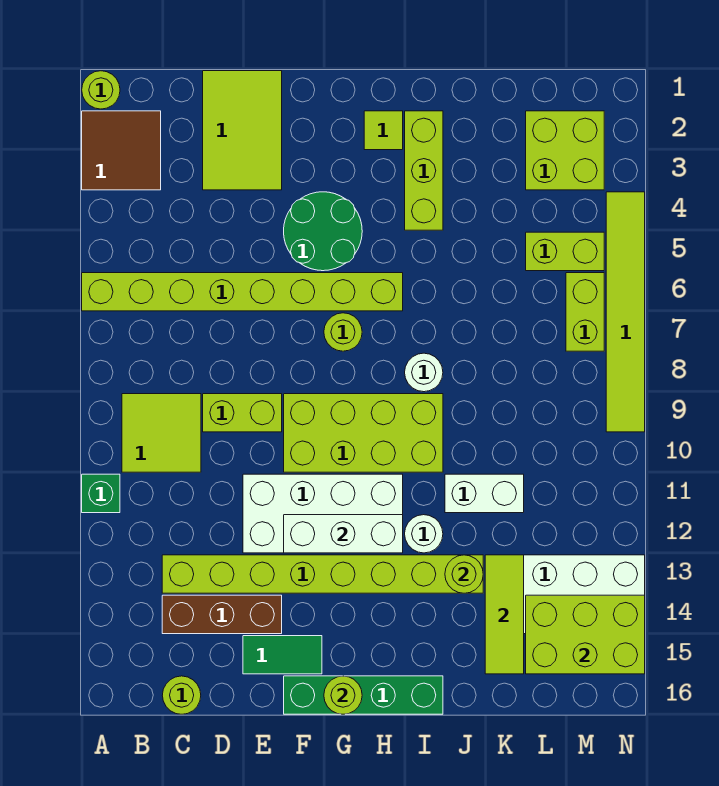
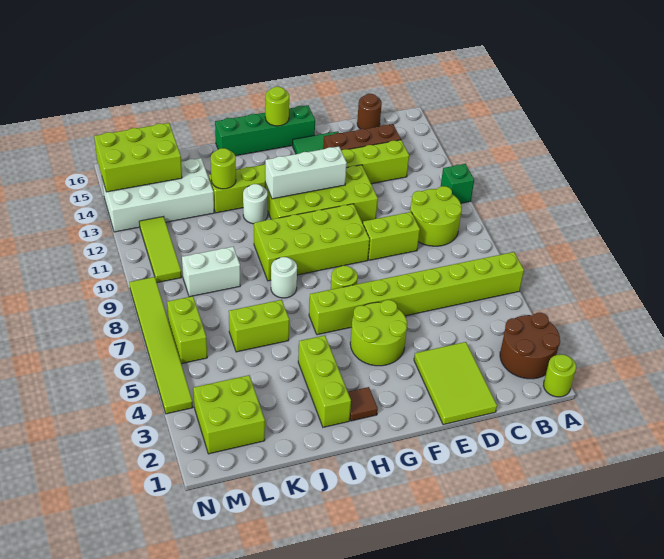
brown 2x2 tile [82,111,161,190] -> brown 2x2 round brick [500,313,560,379]
lime 2x2 tile [122,394,201,472] -> lime 2x2 round brick [410,186,462,246]
lime 1x1 round brick [162,676,201,714] -> brown 1x1 round brick [357,94,382,129]
white 2x4 brick [243,474,403,553] -> lime 2x4 brick [265,165,378,223]
green 2x2 round brick [284,192,362,271] -> lime 2x2 round brick [350,300,407,366]
lime 1x1 tile [364,111,403,150] -> brown 1x1 tile [348,387,378,421]
white 1x2 brick [445,474,524,513] -> white 1x2 brick moved to [182,247,240,297]
lime 1x3 tile [485,555,524,674] -> lime 1x3 tile moved to [139,217,182,283]
lime 1x2 brick [526,232,604,271] -> lime 1x2 brick moved to [229,300,289,352]

